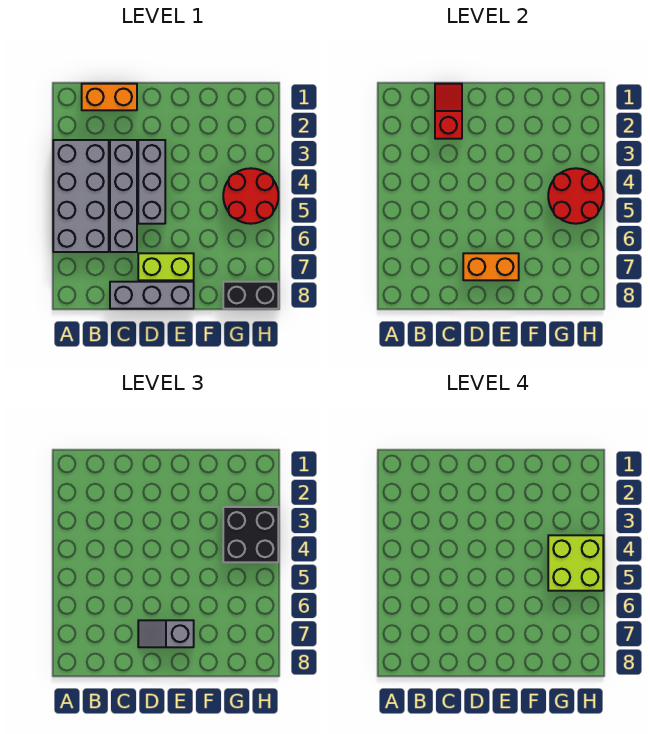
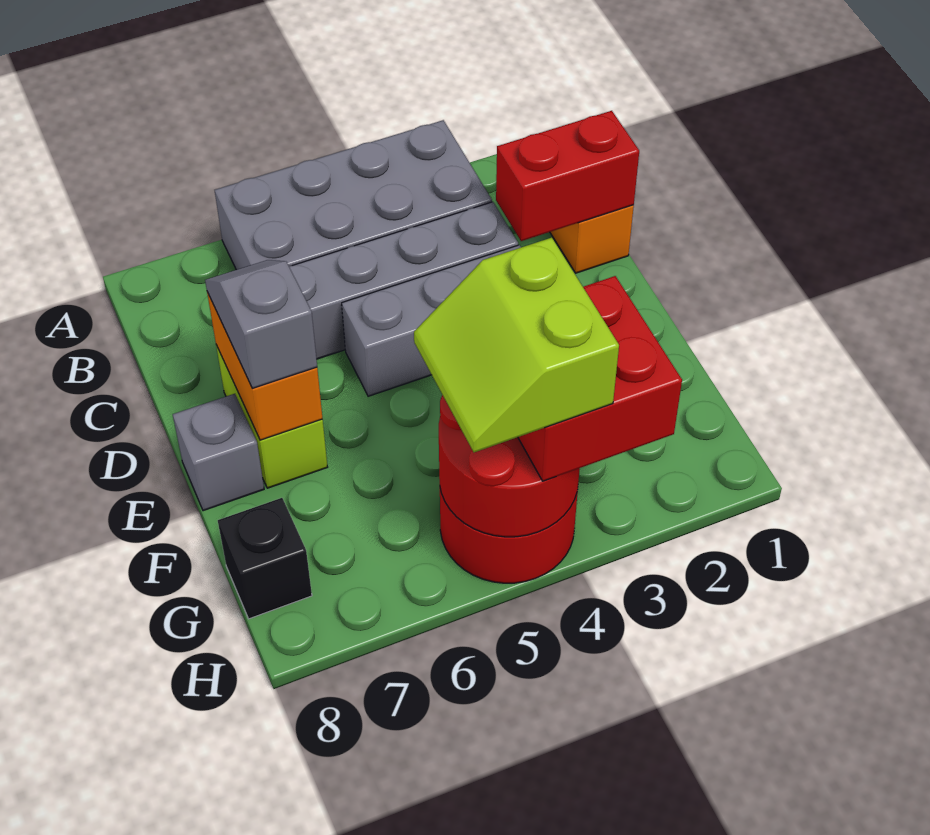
red 1x2 slope [435,84,462,139] -> red 1x2 brick [496,111,639,241]
grey 1x3 brick [110,282,194,309] -> grey 1x1 brick [173,394,264,511]
black 2x2 brick [223,507,278,562] -> red 2x2 brick [518,276,682,481]
lime 2x2 brick [548,535,603,591] -> lime 2x2 slope [414,238,619,452]
black 1x2 brick [223,282,278,309] -> black 1x1 brick [218,498,312,619]

